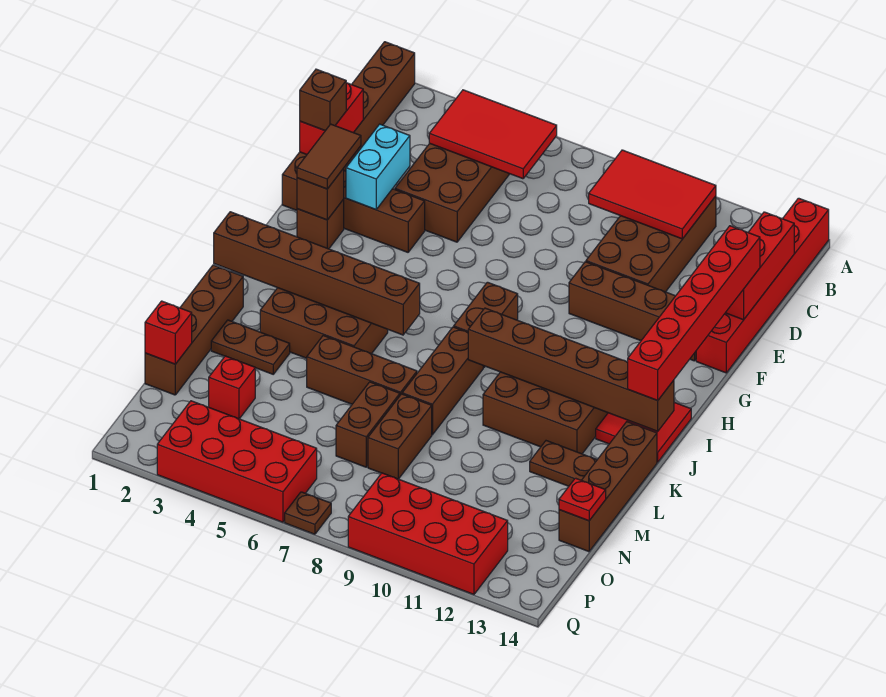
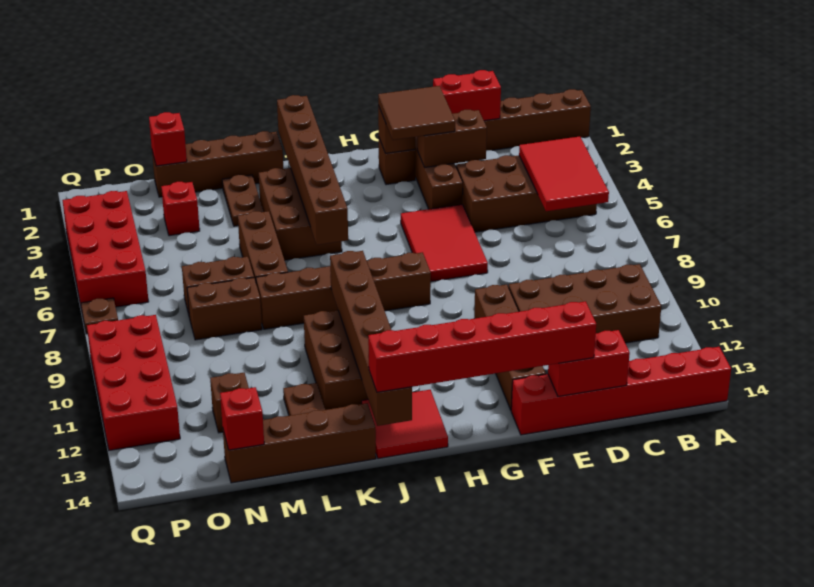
red 2x3 tile [589,150,716,239] -> red 2x3 tile moved to [401,204,488,282]
red 1x3 brick [726,212,794,320] -> red 1x2 brick [548,330,630,397]
brown 1x1 brick [300,69,346,131] -> brown 1x1 brick moved to [210,373,249,433]
cyan 1x2 brick [346,124,410,210] -> brown 1x2 brick [417,110,487,167]
brown 1x2 tile [297,124,361,189] -> brown 2x2 tile [378,86,455,140]
red 1x1 plate [559,478,606,521] -> red 1x1 brick [220,387,264,450]

